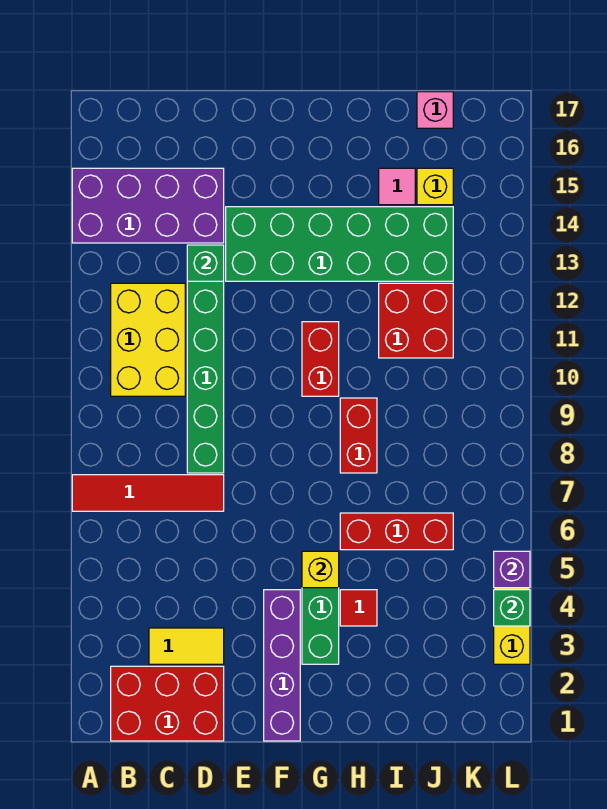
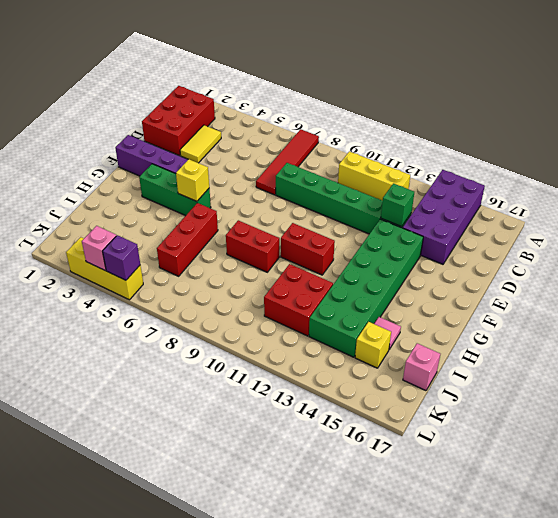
yellow 2x3 brick [111,283,185,396] -> yellow 1x3 brick [338,151,410,201]
red 1x1 tile [340,590,377,626] -> none
green 1x1 brick [494,590,530,626] -> pink 1x1 brick [82,226,116,271]

